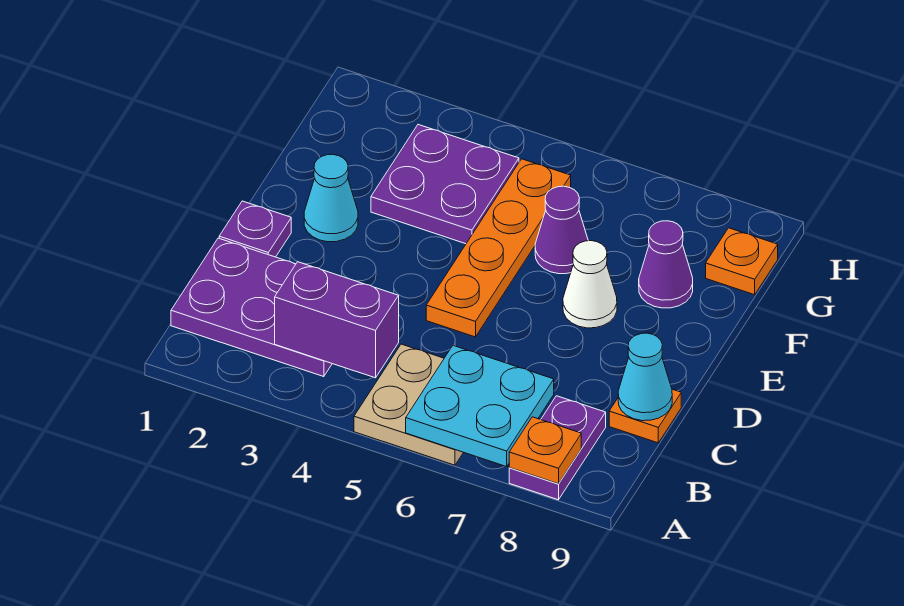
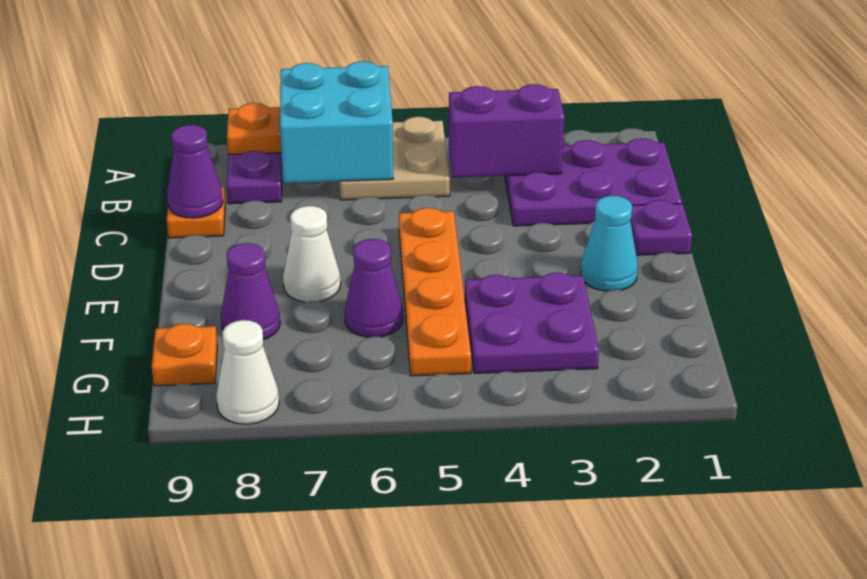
cyan 2x2 plate [406,345,554,467] -> cyan 2x2 brick [280,61,393,183]
cyan 1x1 cone [618,333,672,421] -> purple 1x1 cone [167,125,223,218]
none -> white 1x1 cone [216,320,279,424]

